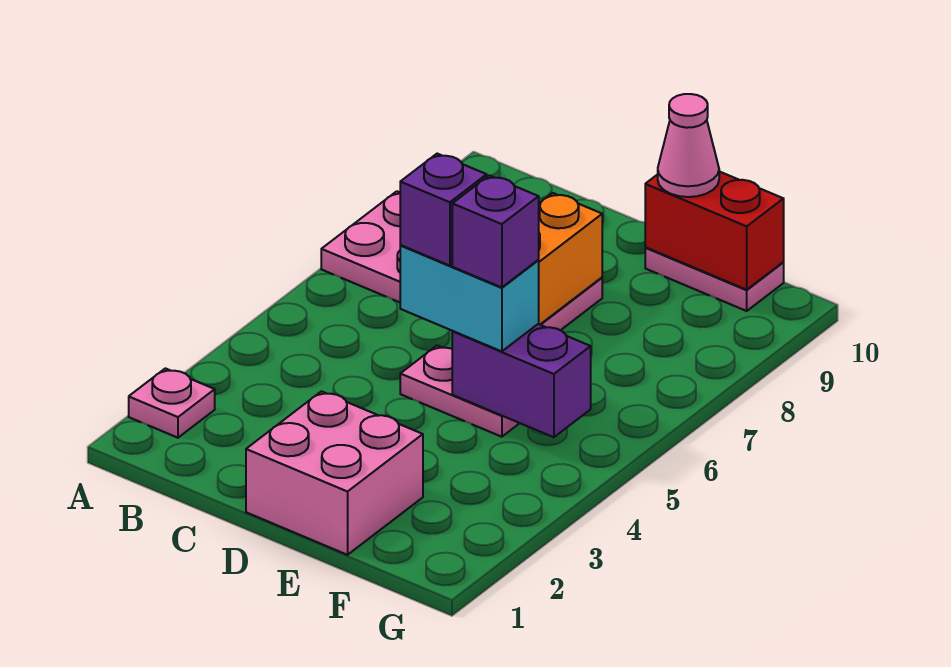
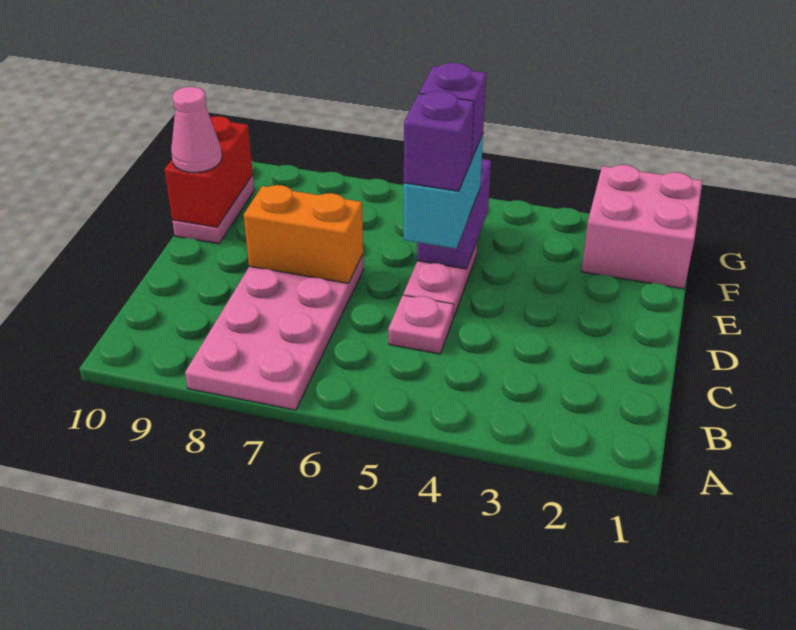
pink 1x1 plate [129,368,215,438] -> pink 1x1 plate moved to [388,295,454,354]
pink 2x2 brick [246,391,423,555] -> pink 2x2 brick moved to [581,165,702,289]

